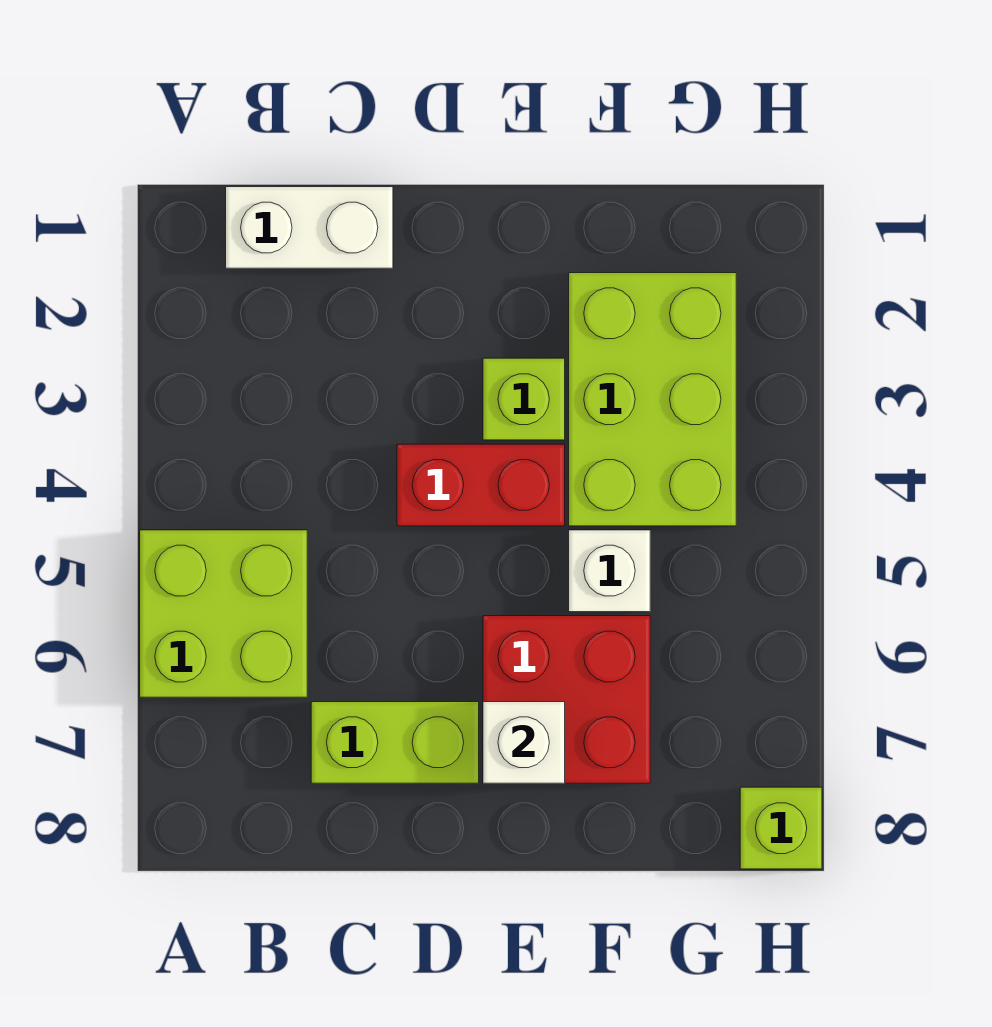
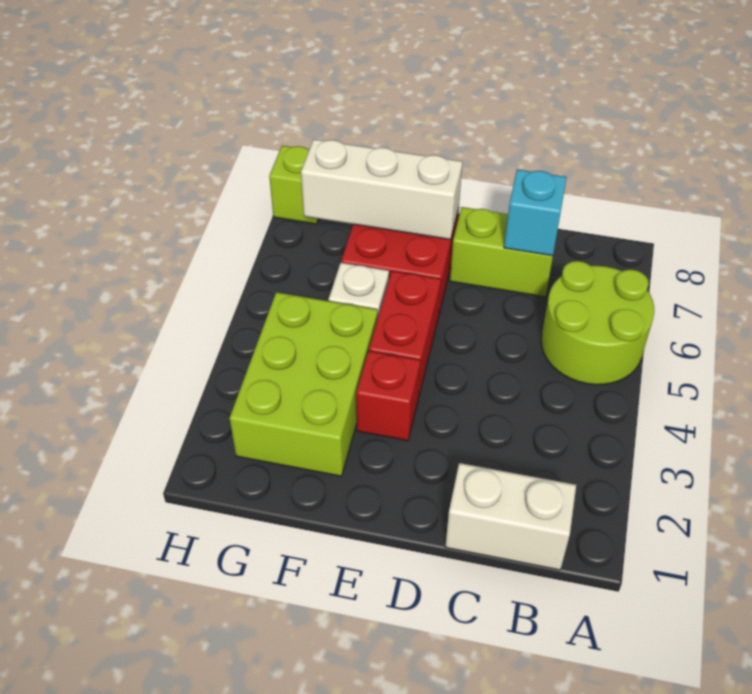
lime 2x2 brick [140,530,307,697] -> lime 2x2 round brick [541,261,654,385]
none -> cyan 1x1 brick [504,169,567,256]
red 1x2 brick [397,444,565,526] -> red 1x2 brick turned to [369,271,441,395]
lime 1x1 brick [483,358,565,440] -> red 1x1 brick [356,351,420,441]
white 1x1 brick [483,702,565,783] -> white 1x3 brick [301,139,462,240]

